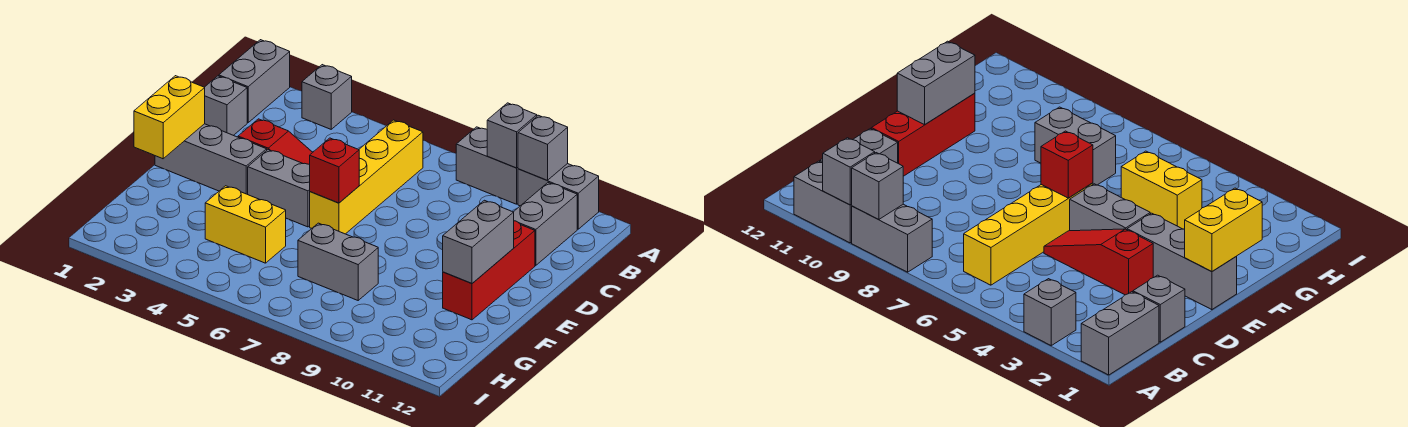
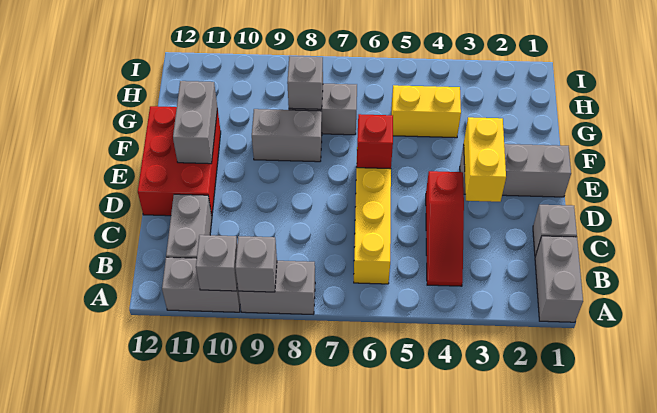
grey 1x1 brick [302,65,352,129] -> grey 1x1 brick moved to [287,56,323,109]
red 1x3 slope [238,119,313,165] -> red 1x3 slope turned to [426,171,464,286]
red 1x3 brick [443,221,535,320] -> red 2x3 brick [138,106,221,216]
yellow 1x2 brick [134,76,205,159] -> yellow 1x2 brick moved to [464,117,506,202]
grey 1x2 brick [248,150,310,227] -> grey 1x2 brick moved to [252,109,322,162]

